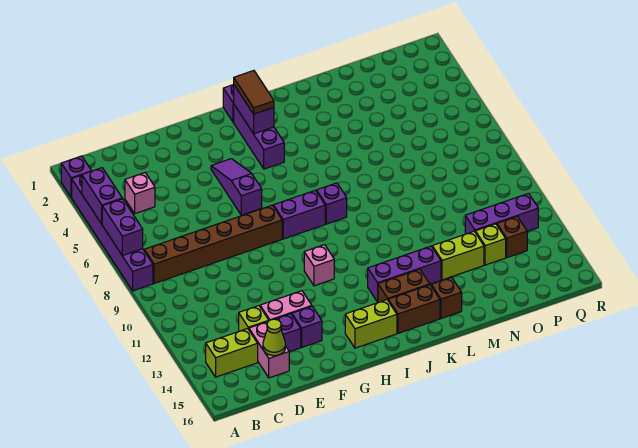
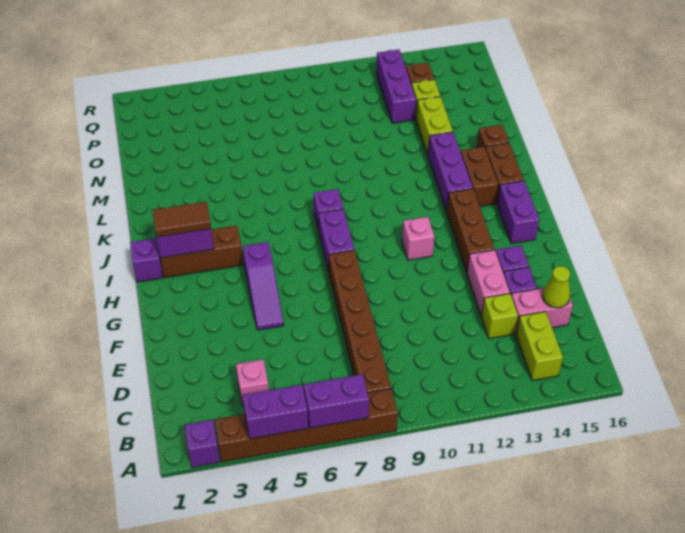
purple 1x6 brick [72,175,153,291] -> brown 1x6 brick [215,389,398,462]
purple 1x3 slope [211,159,262,215] -> purple 1x3 slope turned to [243,242,284,330]
none -> brown 1x3 brick [447,189,495,272]
lime 1x2 brick [345,300,397,348] -> purple 1x2 brick [497,181,539,243]
purple 1x3 brick [234,105,284,169] -> brown 1x3 brick [160,226,243,278]

